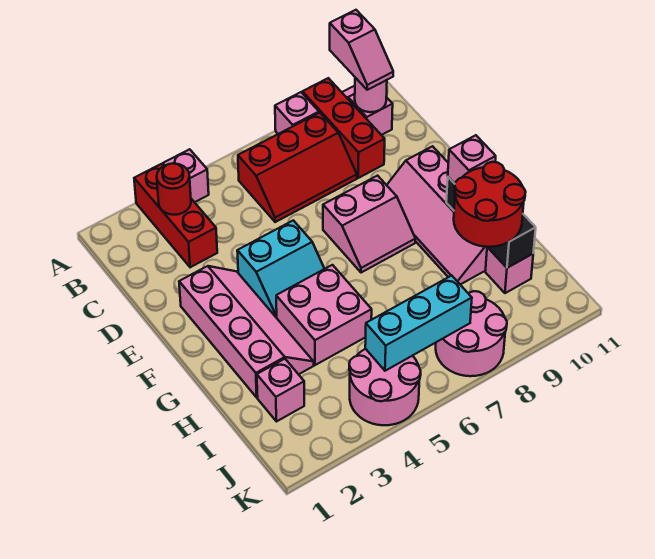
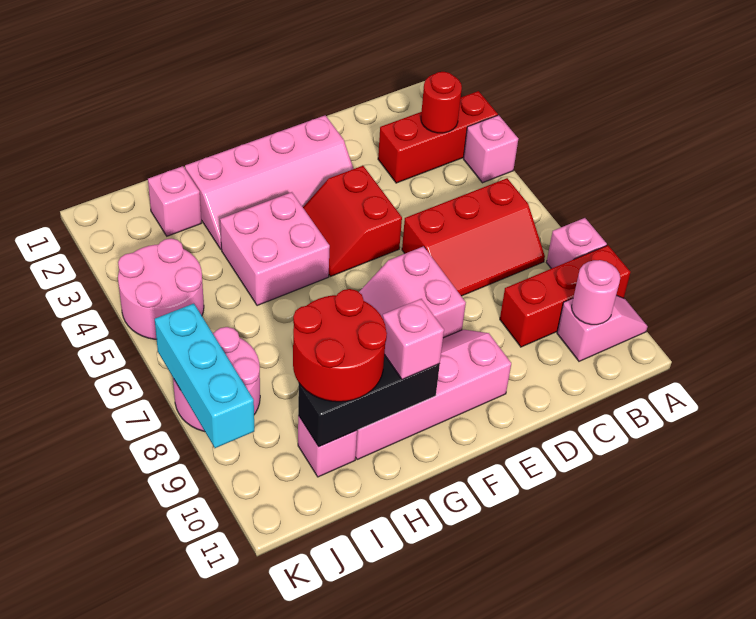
pink 1x2 slope [330,10,393,90] -> none
red 2x3 slope [238,113,357,222] -> red 2x3 slope turned to [402,178,545,296]
cyan 2x2 slope [237,220,324,318] -> red 2x2 slope [303,166,402,276]
cyan 1x3 brick [365,276,472,371] -> cyan 1x3 brick moved to [155,304,254,448]

